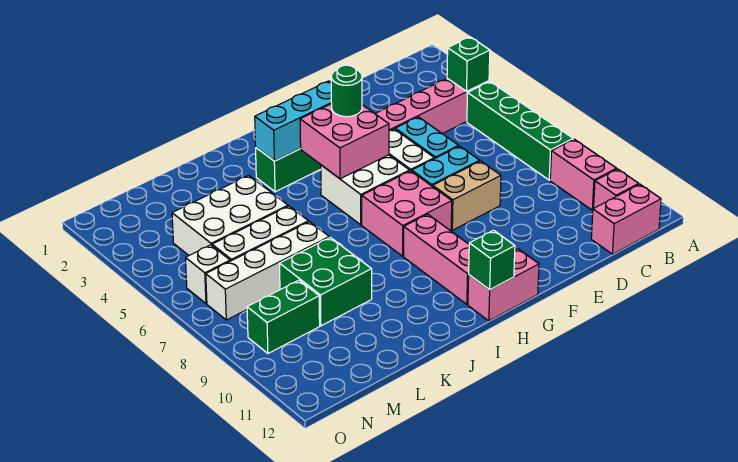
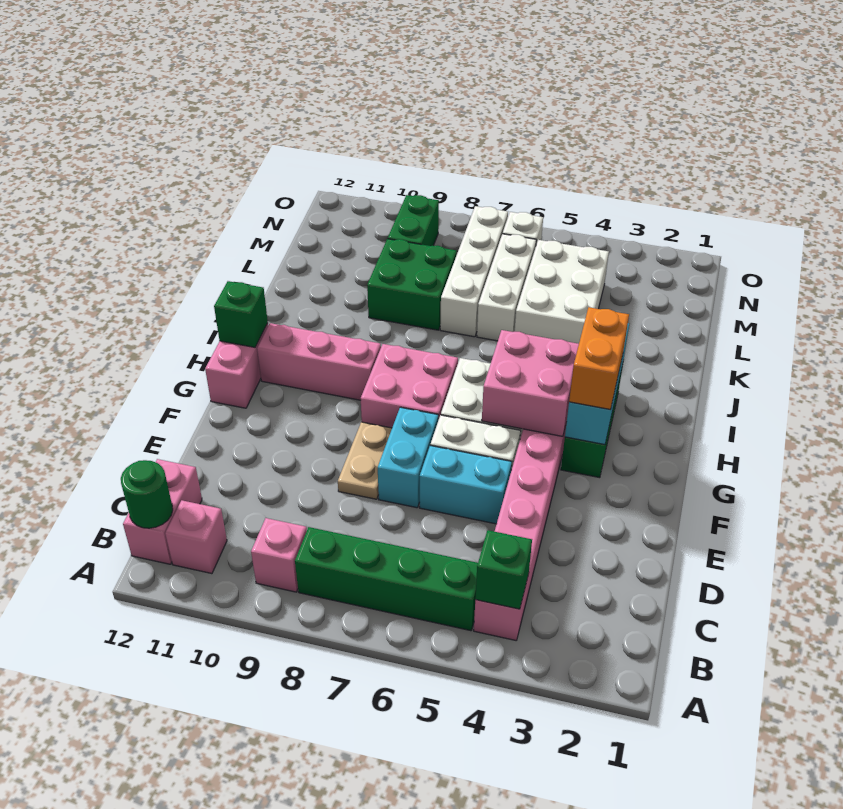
pink 1x2 brick [550,139,617,210] -> pink 1x1 brick [251,518,307,592]
tan 1x2 brick [433,161,501,230] -> tan 1x2 plate [338,422,392,499]
none -> orange 1x2 brick [569,307,629,410]
green 1x1 round brick [331,65,362,117] -> green 1x1 round brick moved to [121,460,173,528]

